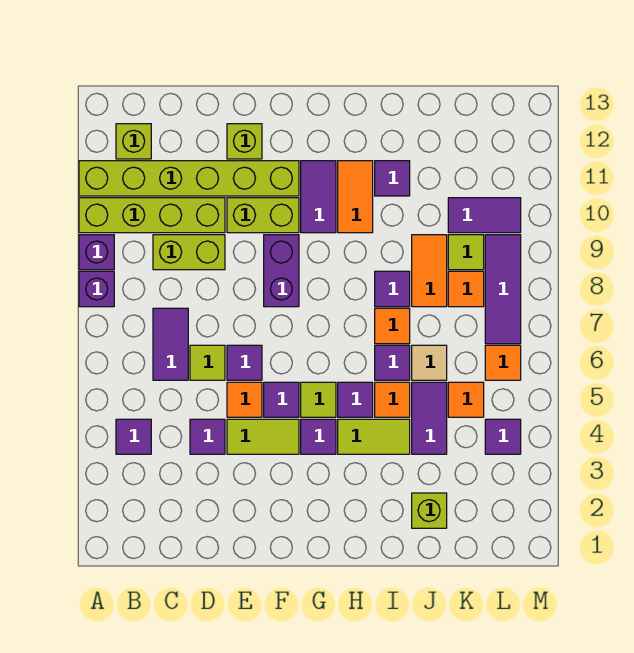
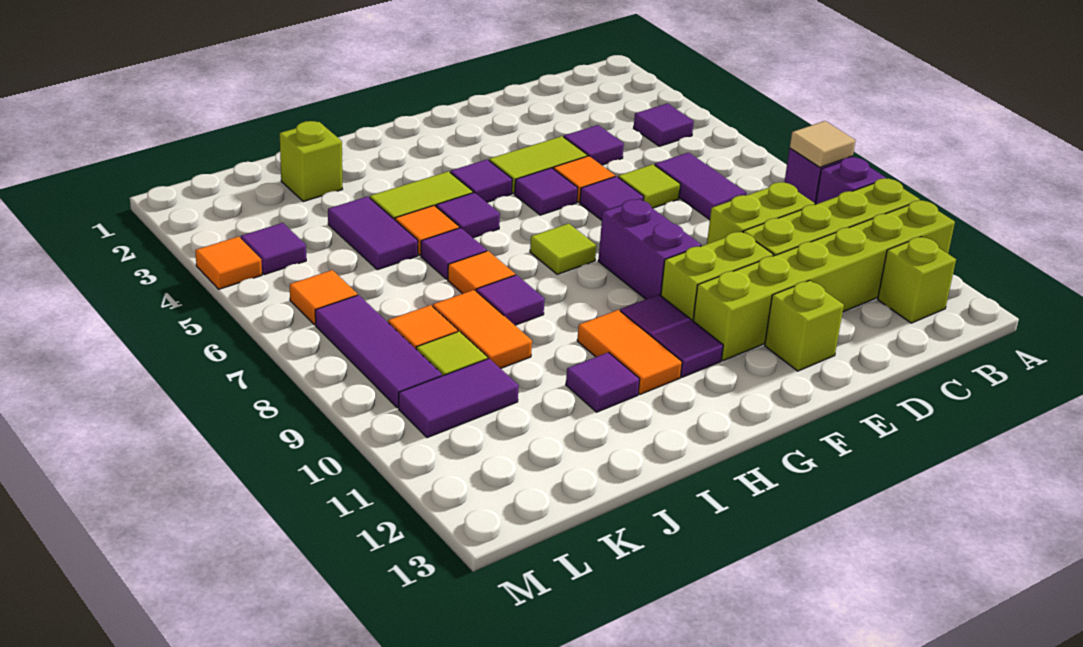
lime 1x1 tile [301,382,336,417] -> lime 1x1 tile moved to [530,223,596,274]
tan 1x1 tile [412,345,447,380] -> tan 1x1 tile moved to [790,121,856,167]
orange 1x1 tile [448,382,484,417] -> orange 1x1 tile moved to [195,237,262,289]

